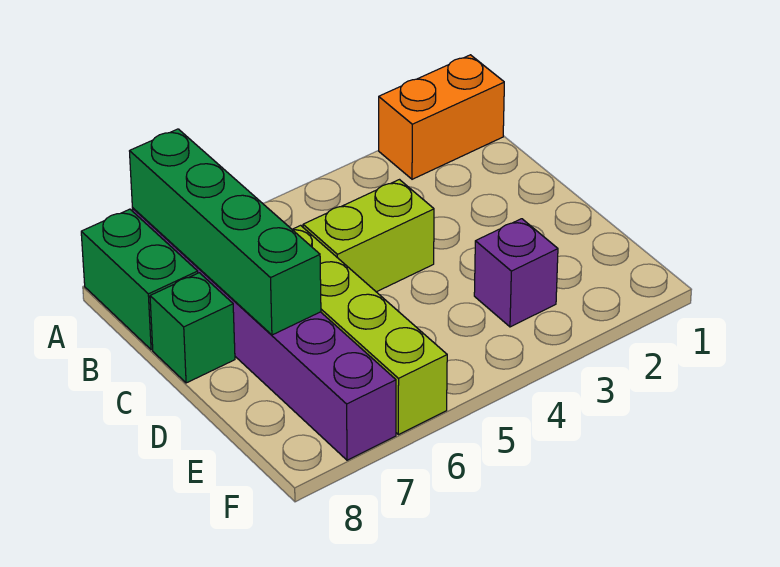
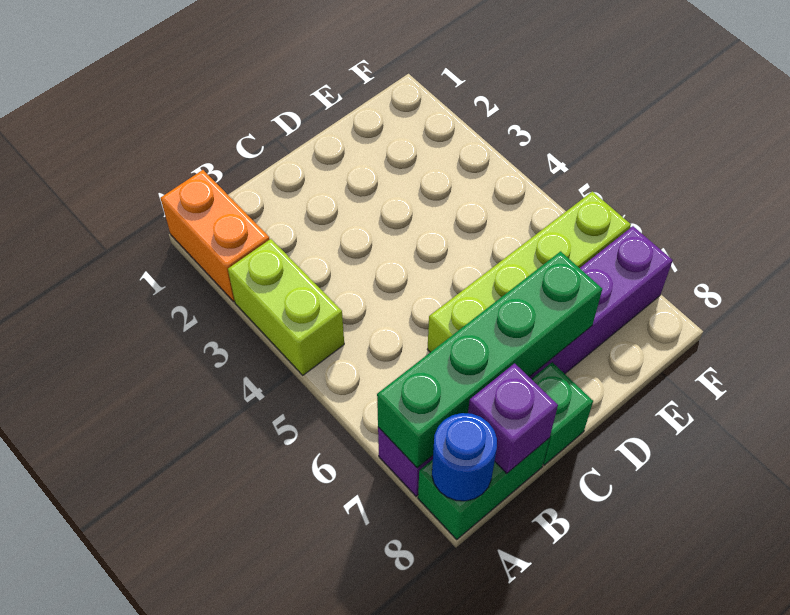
none -> blue 1x1 round brick [432,413,497,501]
lime 1x2 brick [303,180,434,292] -> lime 1x2 brick moved to [228,239,344,375]
purple 1x1 brick [474,219,558,327] -> purple 1x1 brick moved to [468,363,558,474]

